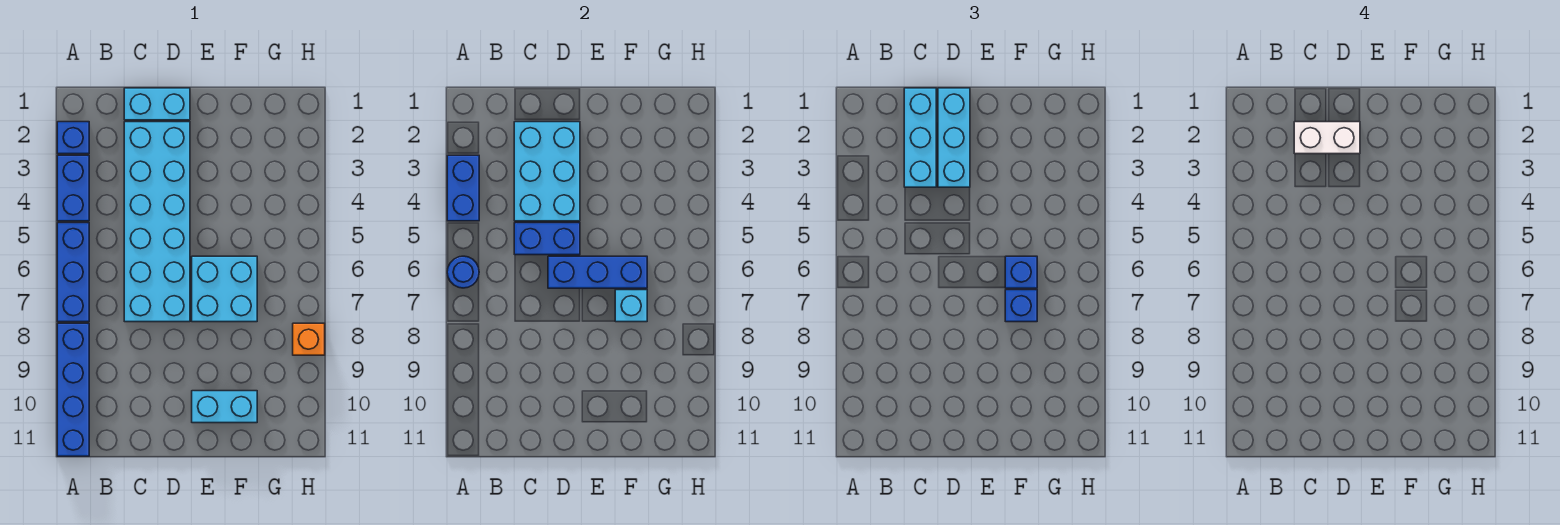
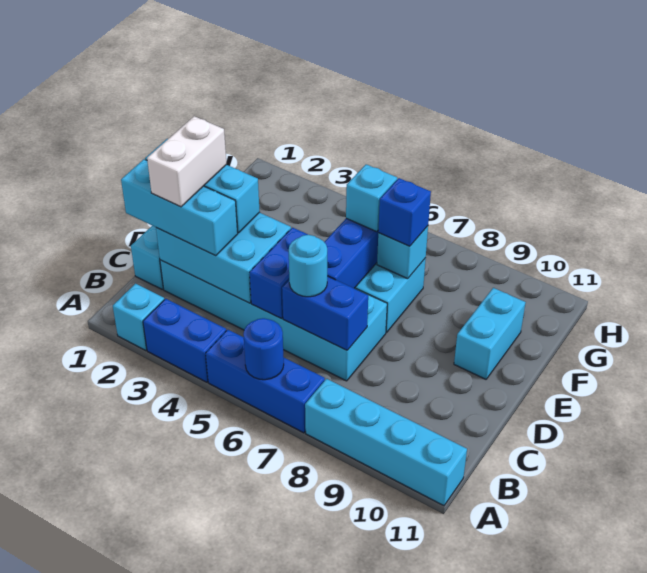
blue 1x1 brick [57,122,89,154] -> cyan 1x1 brick [113,284,164,351]
blue 1x2 brick [447,155,479,221] -> blue 1x2 brick moved to [282,276,368,350]
blue 1x4 brick [57,323,89,456] -> cyan 1x4 brick [305,379,467,506]
none -> cyan 1x1 round brick [289,235,327,297]
blue 1x1 brick [1005,256,1037,288] -> cyan 1x1 brick [346,164,397,232]
orange 1x1 brick [293,323,325,355] -> none

